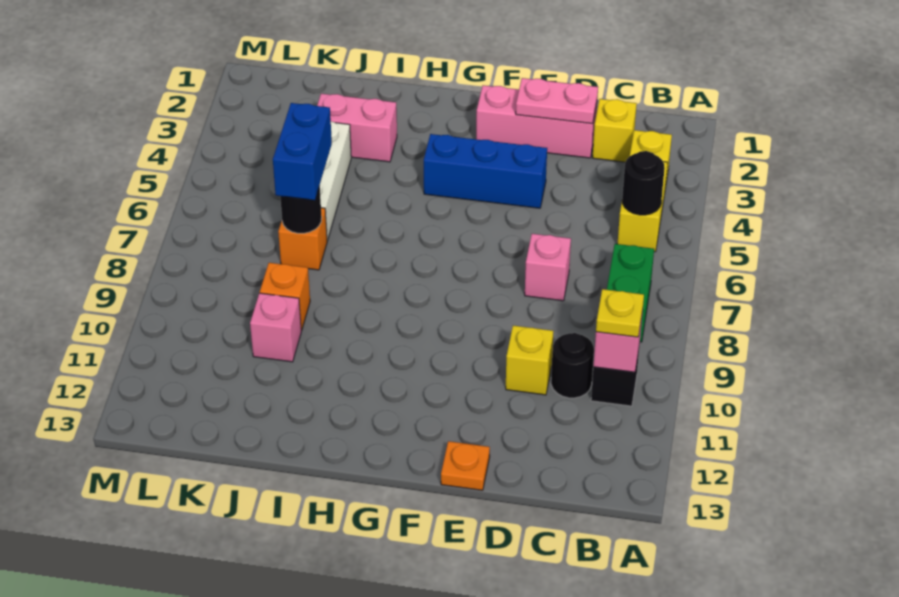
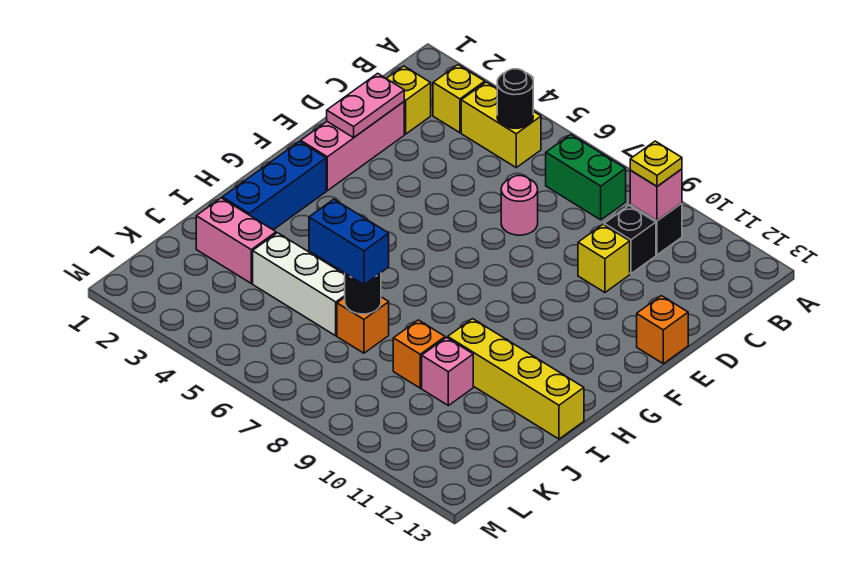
black 1x1 round brick [551,333,594,398] -> black 1x1 brick [604,206,656,274]
pink 1x1 brick [525,234,571,301] -> pink 1x1 round brick [501,176,538,235]
blue 1x3 brick [424,134,547,208] -> blue 1x3 brick moved to [222,141,326,230]
orange 1x1 plate [441,441,490,490] -> orange 1x1 brick [637,296,688,364]
pink 1x2 brick [317,94,397,162] -> pink 1x2 brick turned to [196,198,276,283]
none -> yellow 1x4 brick [448,319,584,439]

